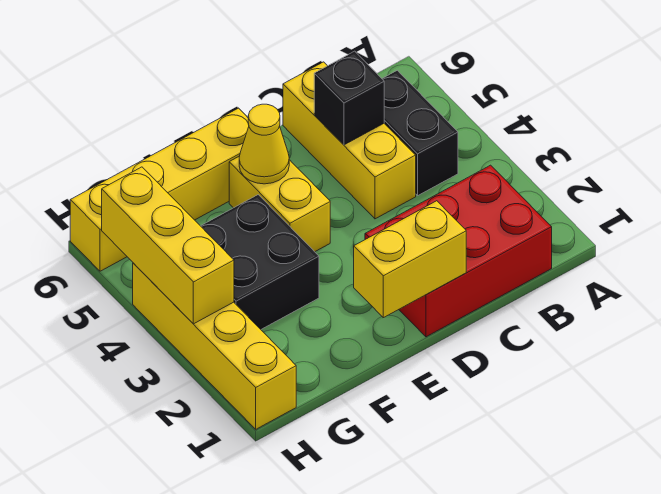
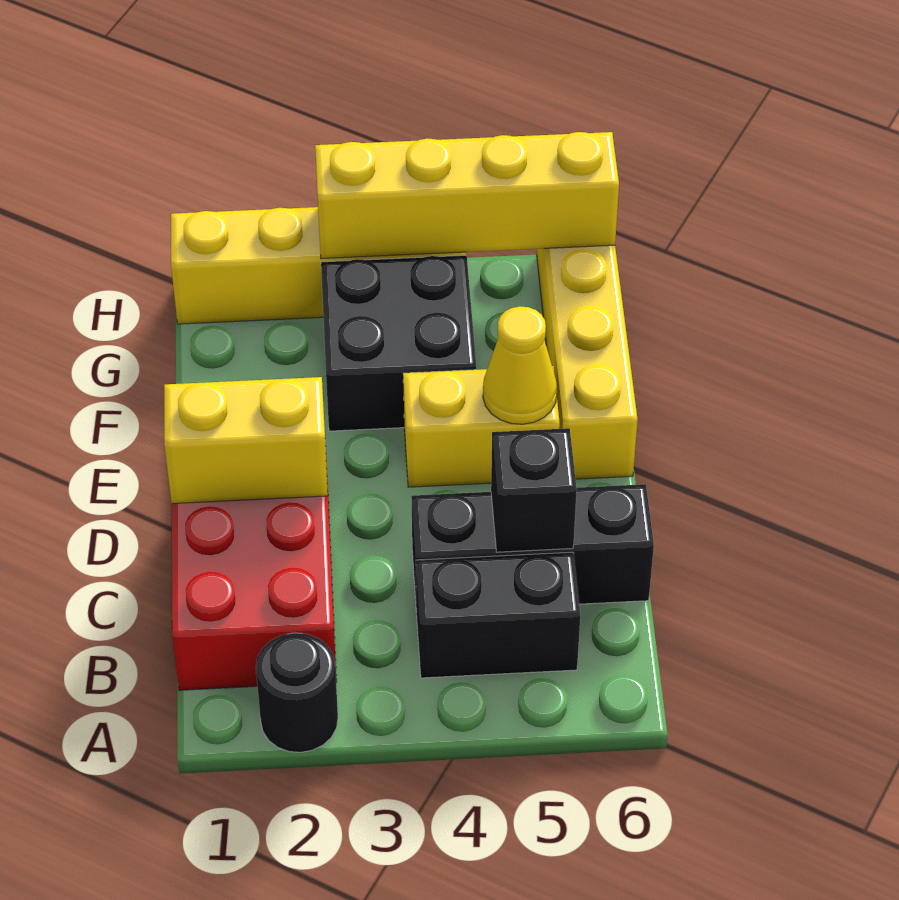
none -> black 1x1 round brick [256,633,338,752]
yellow 1x3 brick [283,62,416,219] -> black 1x3 brick [411,484,654,612]
yellow 1x2 brick [354,201,466,318] -> yellow 1x2 brick turned to [164,377,328,504]
yellow 1x3 brick [102,167,234,324] -> yellow 1x4 brick [315,132,619,259]

